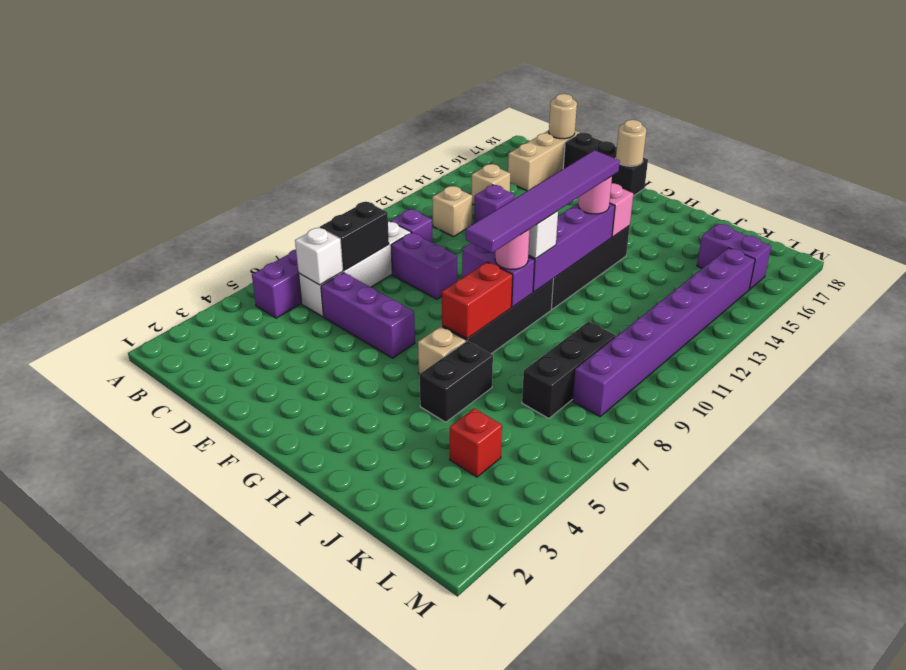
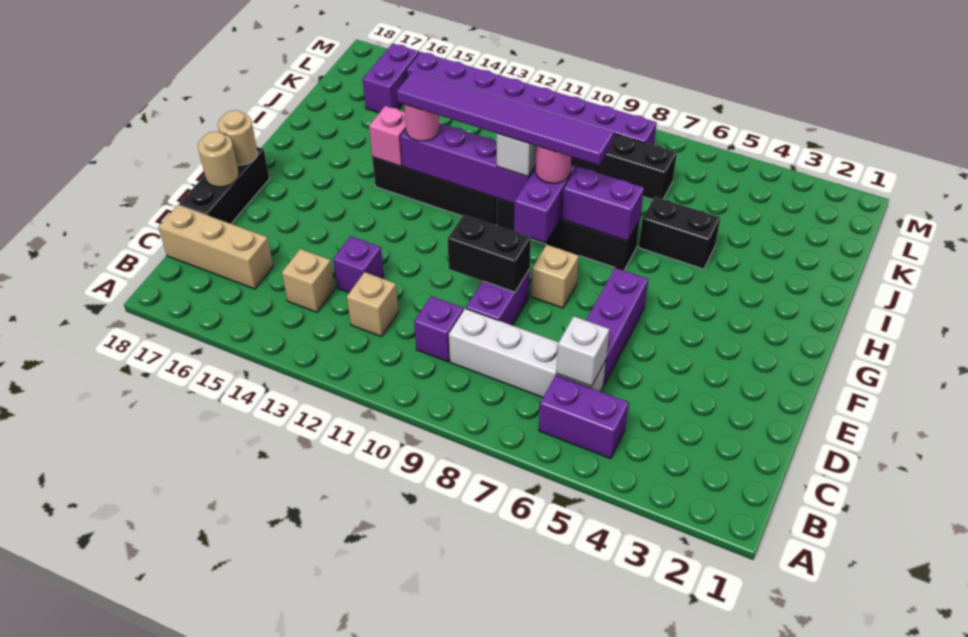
black 1x2 brick [320,202,389,271] -> black 1x2 brick moved to [447,215,531,292]
tan 1x1 round brick [549,94,577,139] -> tan 1x1 round brick moved to [198,132,239,187]
tan 1x1 brick [418,326,466,374] -> tan 1x1 brick moved to [531,245,579,308]
red 1x2 brick [442,262,513,339] -> purple 1x2 brick [562,167,644,241]
red 1x1 brick [450,408,502,477] -> none

